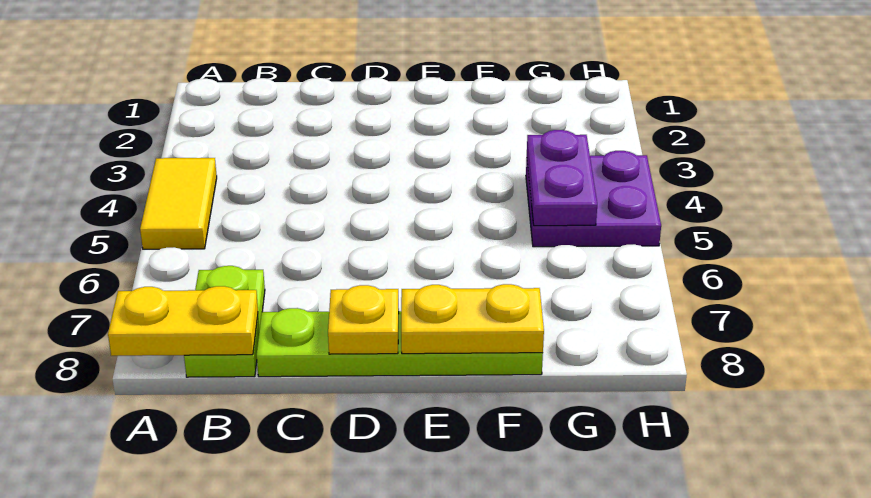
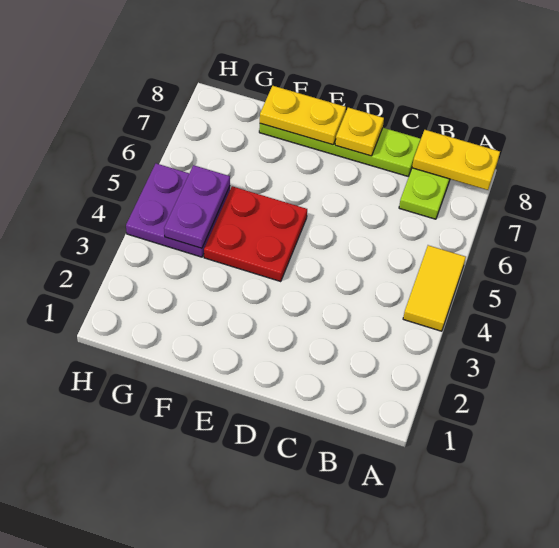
none -> red 2x2 plate [204,186,307,282]

